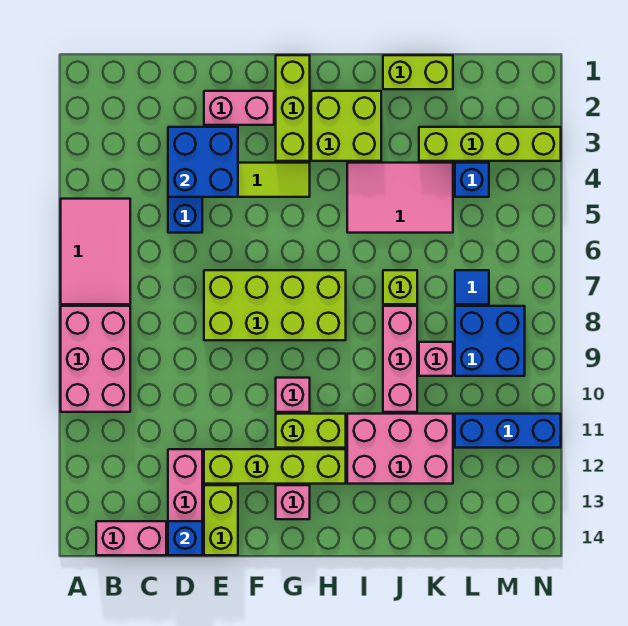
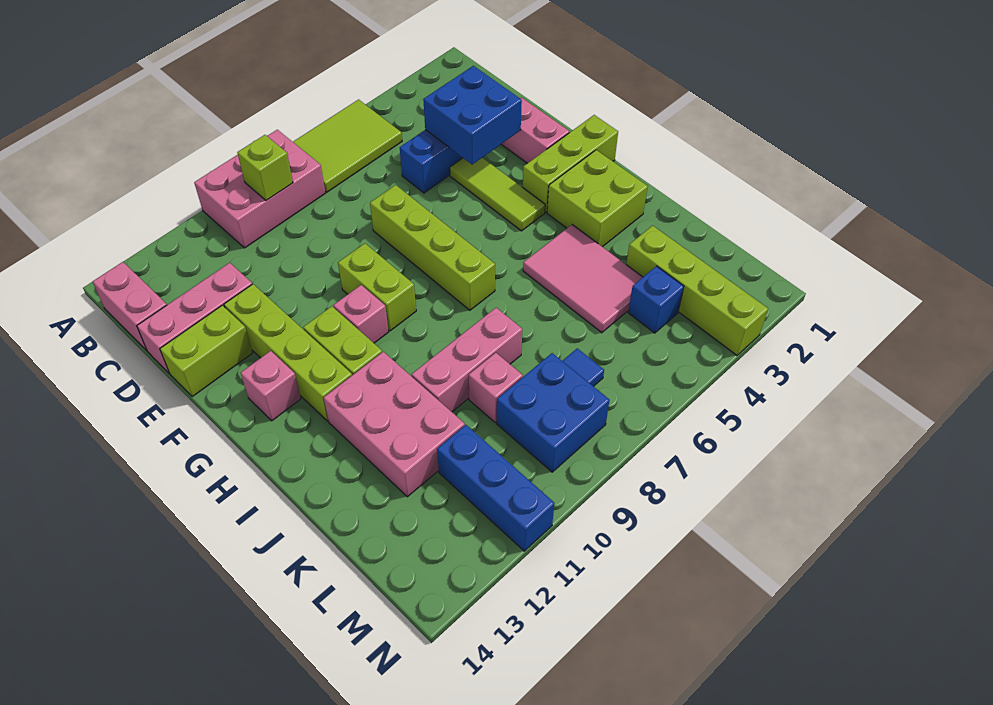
pink 2x3 tile [61,199,130,304] -> lime 2x3 tile [293,100,402,192]
blue 1x1 brick [168,521,202,555] -> none
lime 2x4 brick [204,270,346,340] -> lime 1x4 brick [370,185,495,310]
lime 1x2 brick [383,55,453,89] -> lime 1x2 brick moved to [338,243,416,331]
lime 1x1 brick [383,270,417,304] -> lime 1x1 brick moved to [237,135,293,200]

